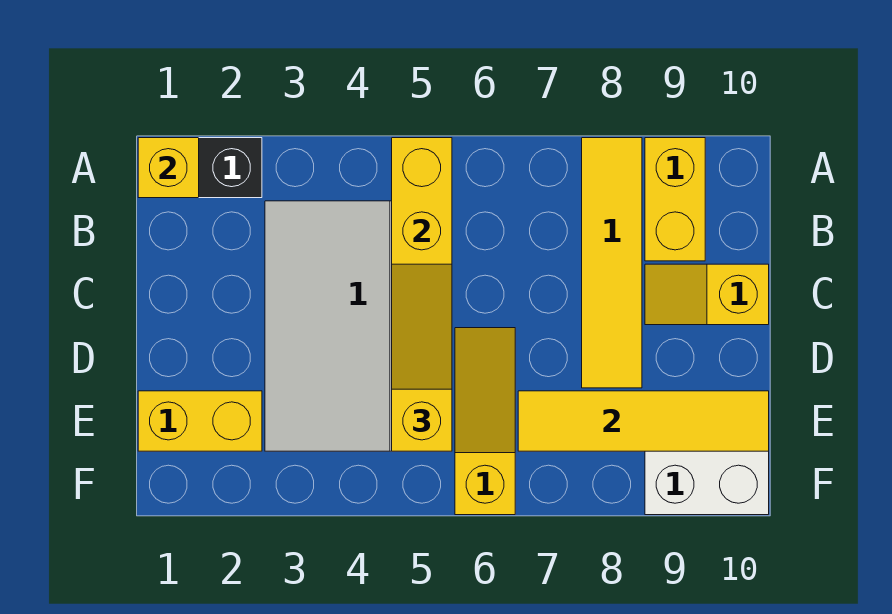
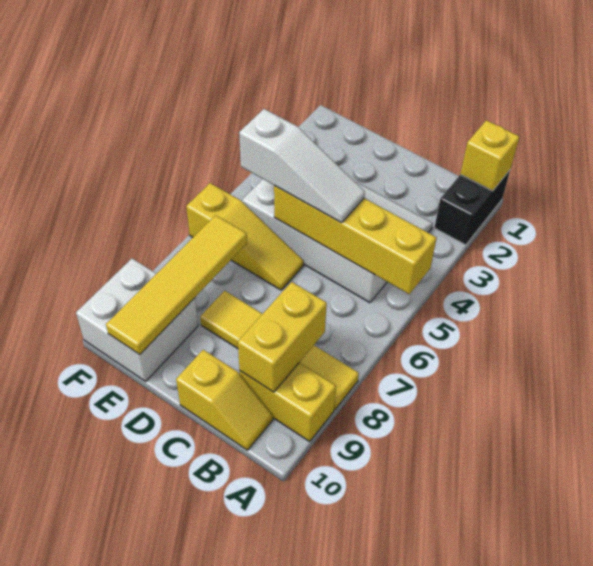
yellow 1x3 slope [392,264,452,451] -> white 1x3 slope [239,109,365,223]
yellow 1x2 slope [645,264,769,325] -> yellow 1x2 slope turned to [176,350,273,450]
yellow 1x2 brick [138,391,262,451] -> yellow 1x2 brick moved to [238,282,327,392]

